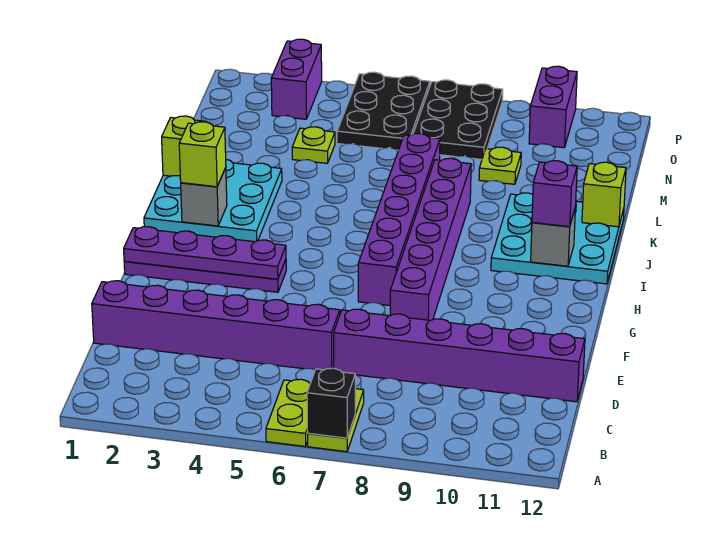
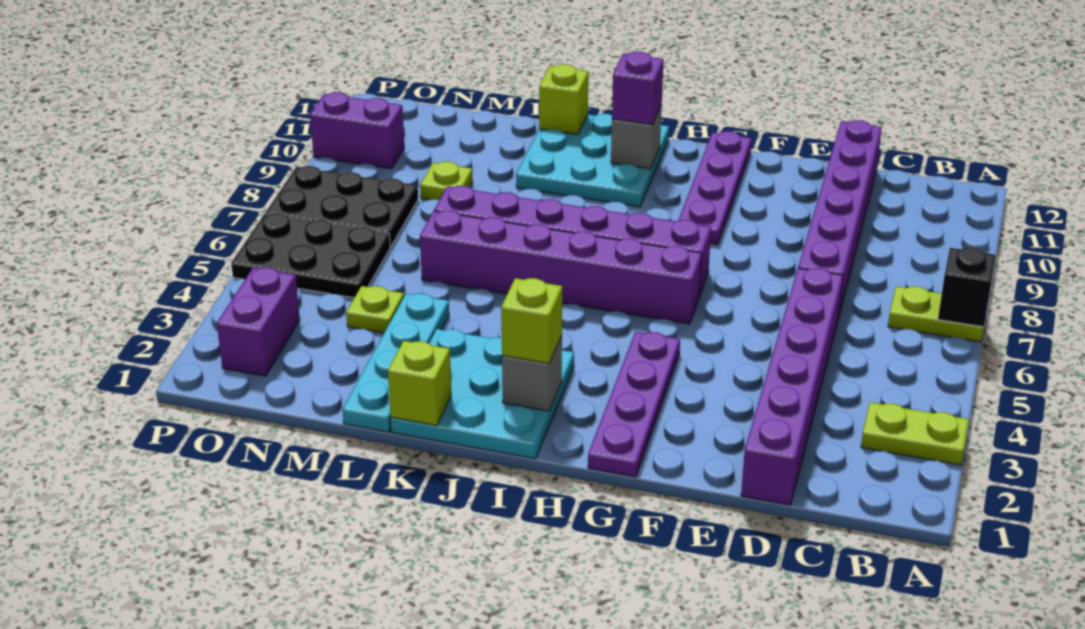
lime 1x2 plate [266,379,310,446] -> lime 1x2 plate moved to [861,402,969,465]
purple 1x6 brick [390,158,471,320] -> purple 1x6 brick moved to [420,210,702,324]
purple 1x4 plate [124,227,286,279] -> purple 1x4 plate moved to [678,131,752,245]
none -> cyan 1x4 plate [343,294,449,432]
purple 1x2 brick [271,39,322,119] -> purple 1x2 brick turned to [217,268,300,376]

